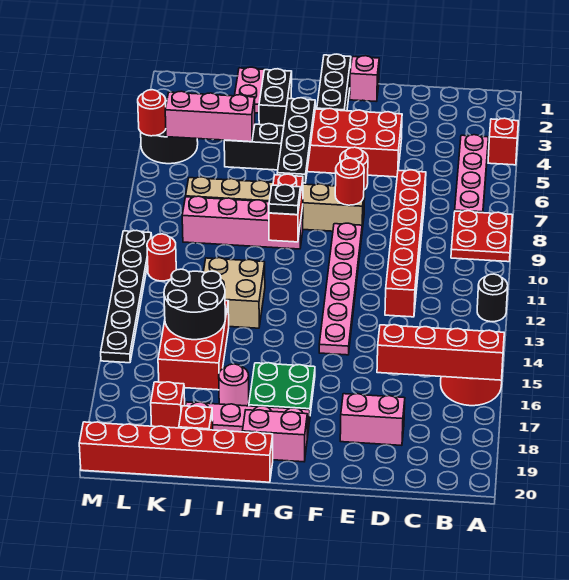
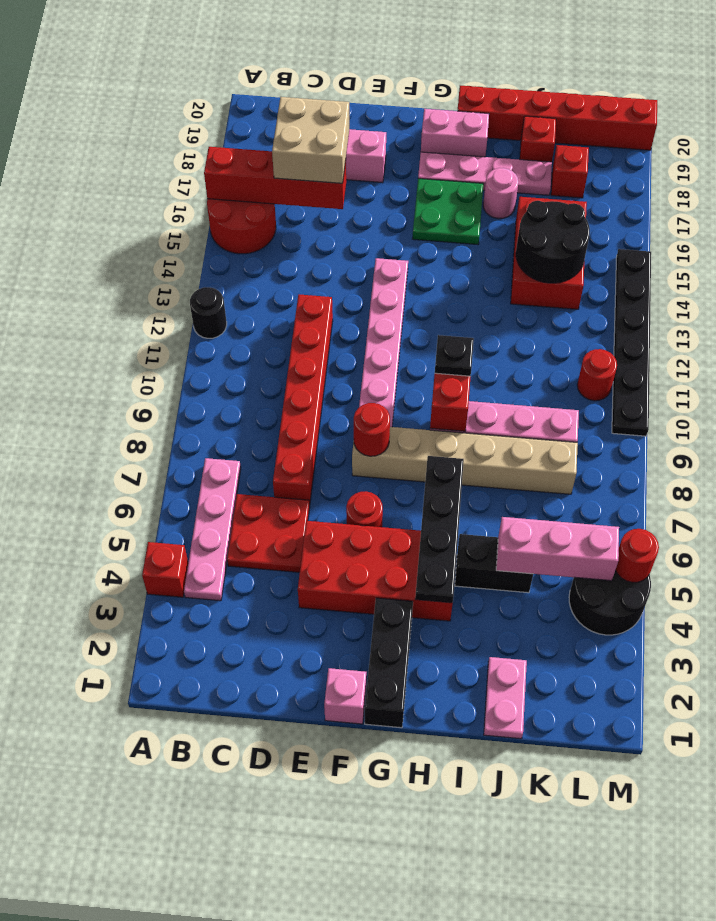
red 2x2 plate [451,211,512,262] -> red 2x2 plate moved to [227,494,310,572]
black 1x2 brick [259,69,292,126] -> none
tan 2x2 brick [203,258,265,328] -> tan 2x2 brick moved to [272,97,349,183]

